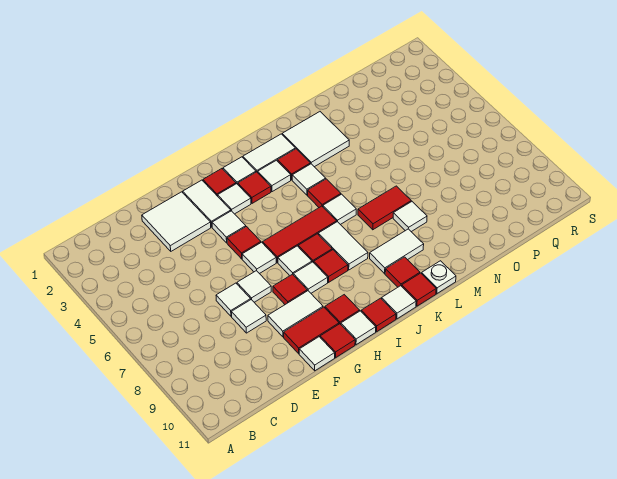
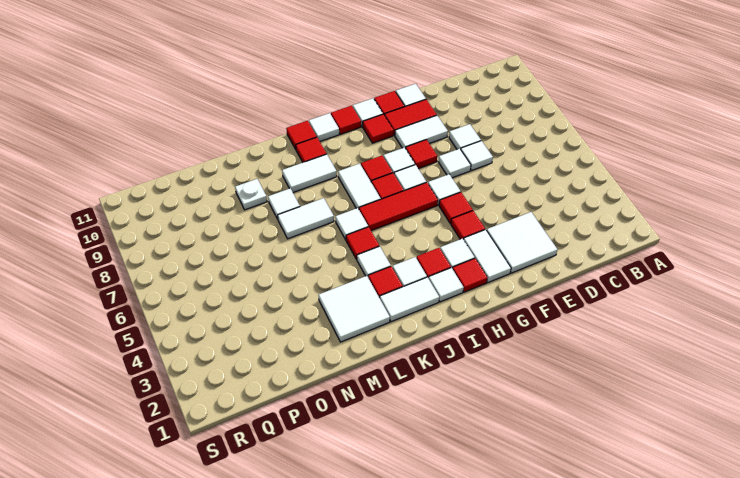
white 1x1 tile [212,211,246,243] -> red 1x1 tile [451,211,485,240]
red 1x2 tile [358,186,411,230] -> white 1x2 tile [278,198,334,239]
white 1x1 plate [422,261,456,294] -> white 1x1 plate moved to [235,179,267,210]

